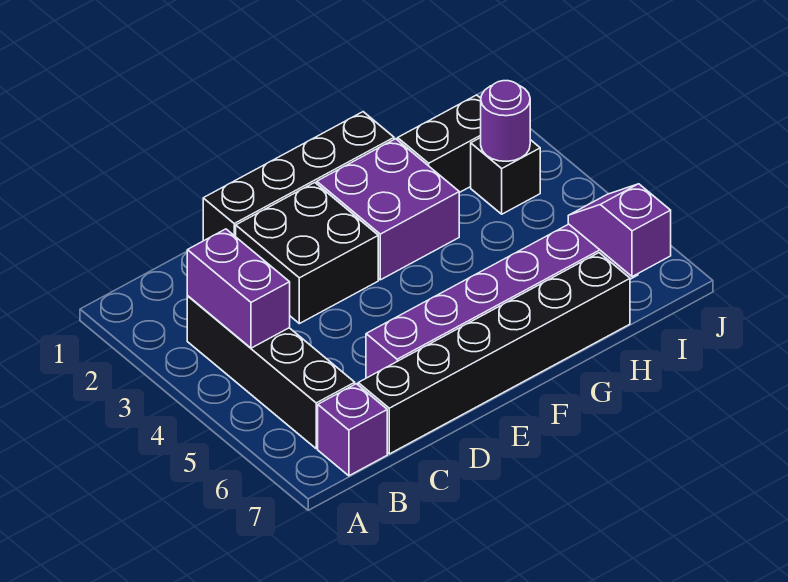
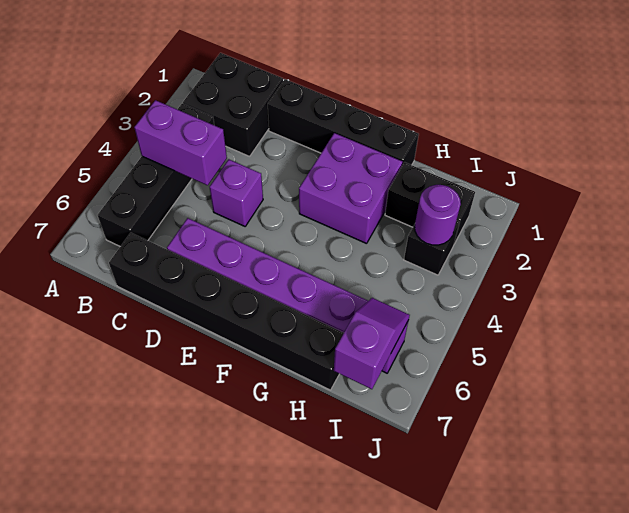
purple 1x2 brick [187,229,290,348] -> purple 1x2 brick turned to [134,100,227,185]
purple 1x1 brick [318,384,387,476] -> purple 1x1 brick moved to [210,159,263,226]
black 2x2 brick [236,183,378,324] -> black 2x2 brick moved to [183,53,283,156]

